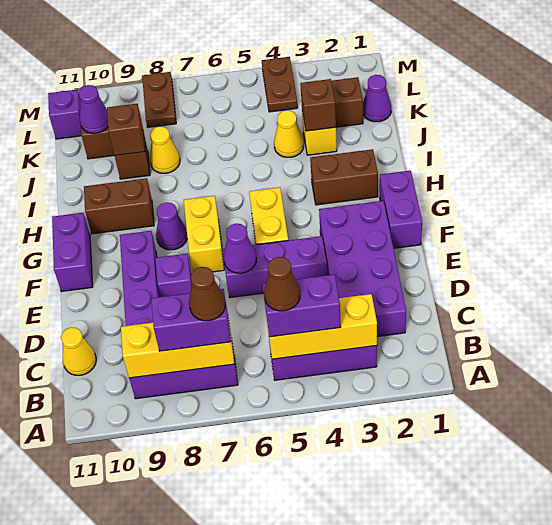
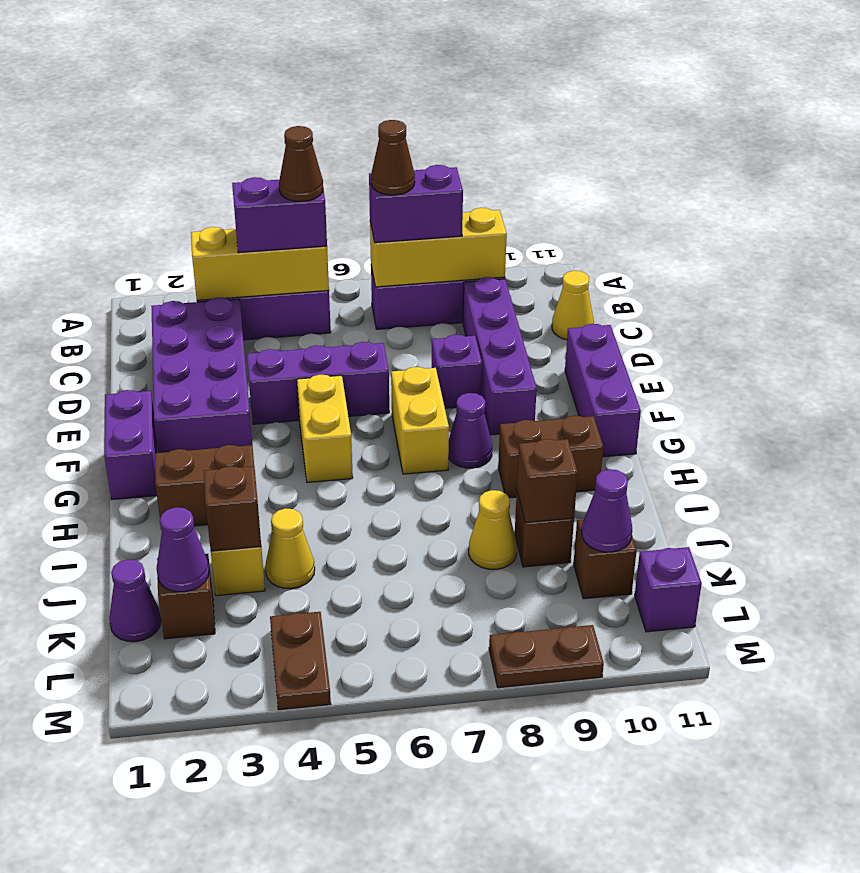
purple 1x1 cone [224,224,256,273] -> purple 1x1 cone moved to [156,507,209,592]
purple 1x2 brick [52,213,93,292] -> purple 1x3 brick [565,324,641,457]
brown 1x2 plate [142,72,176,127] -> brown 1x2 plate turned to [489,625,604,688]

